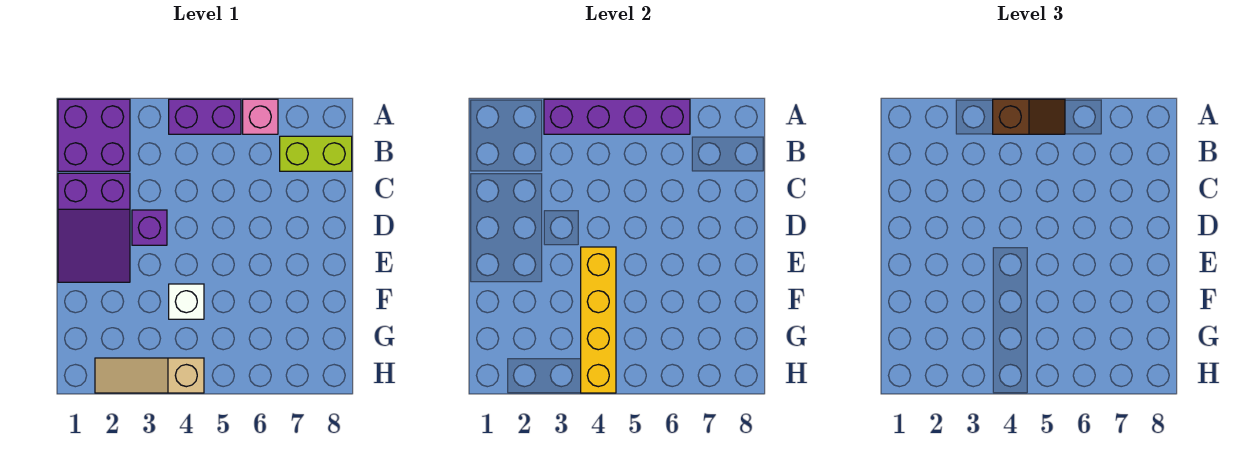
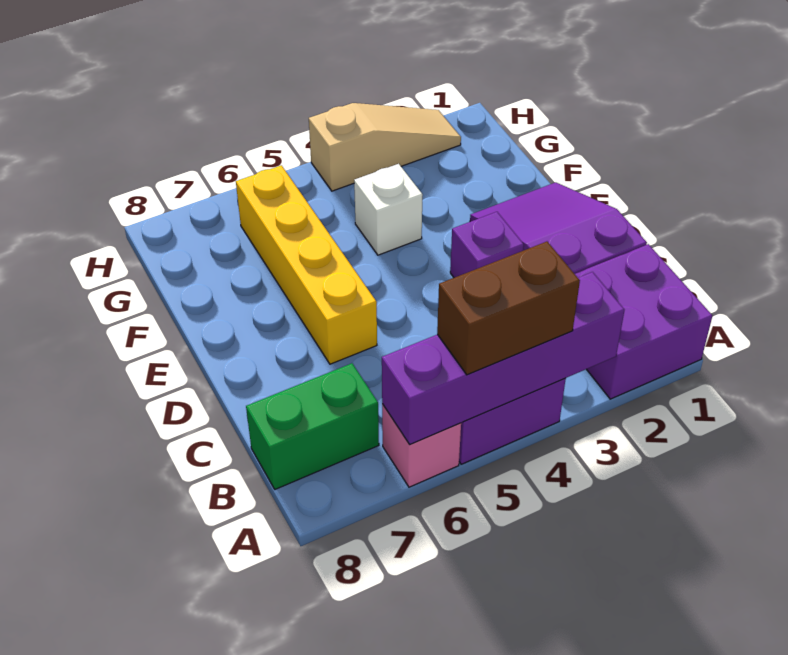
brown 1x2 slope [993,99,1065,134] -> brown 1x2 brick [437,242,580,375]
lime 1x2 brick [280,136,352,171] -> green 1x2 brick [246,363,379,489]
yellow 1x4 brick [581,247,616,393] -> yellow 1x4 brick moved to [236,165,377,364]

